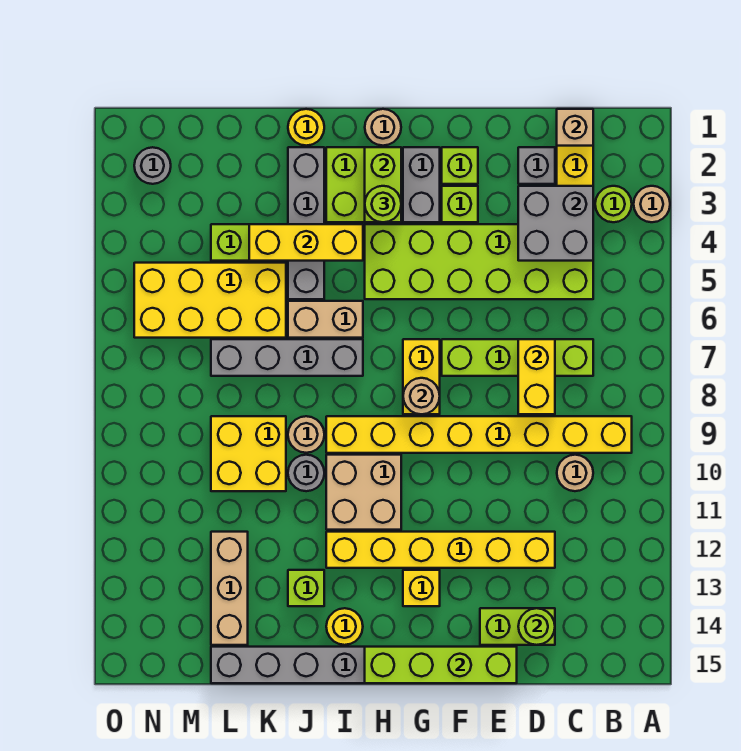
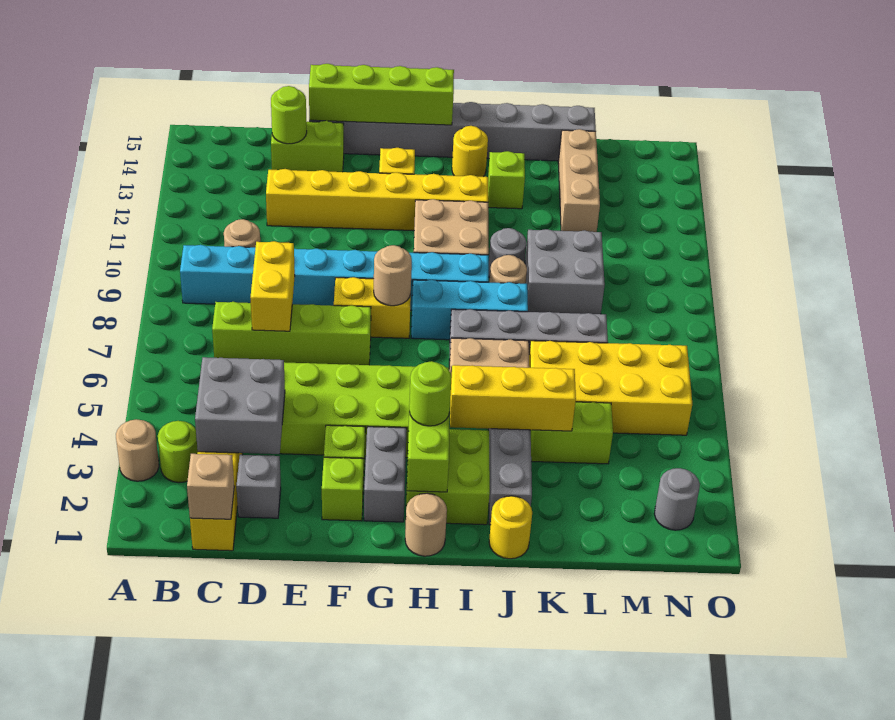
yellow 1x8 brick [326,416,632,453] -> cyan 1x8 brick [180,245,489,310]
yellow 1x2 brick [403,339,440,414] -> yellow 1x2 brick turned to [334,277,411,338]
none -> cyan 1x3 brick [411,280,528,340]
yellow 2x2 brick [211,416,286,491] -> grey 2x2 brick [525,229,605,314]

